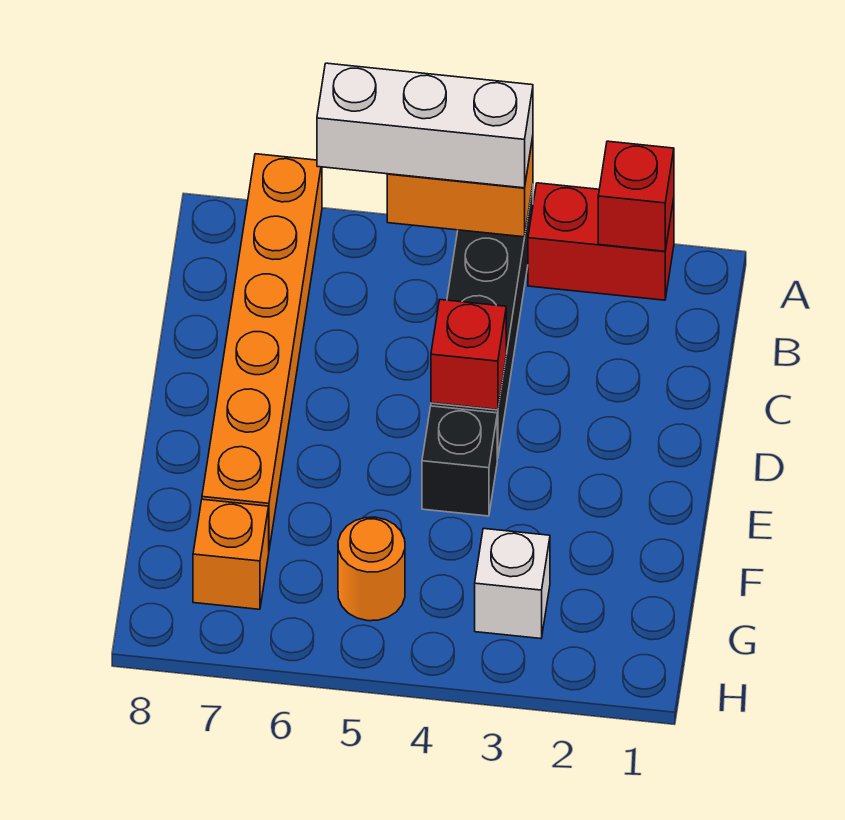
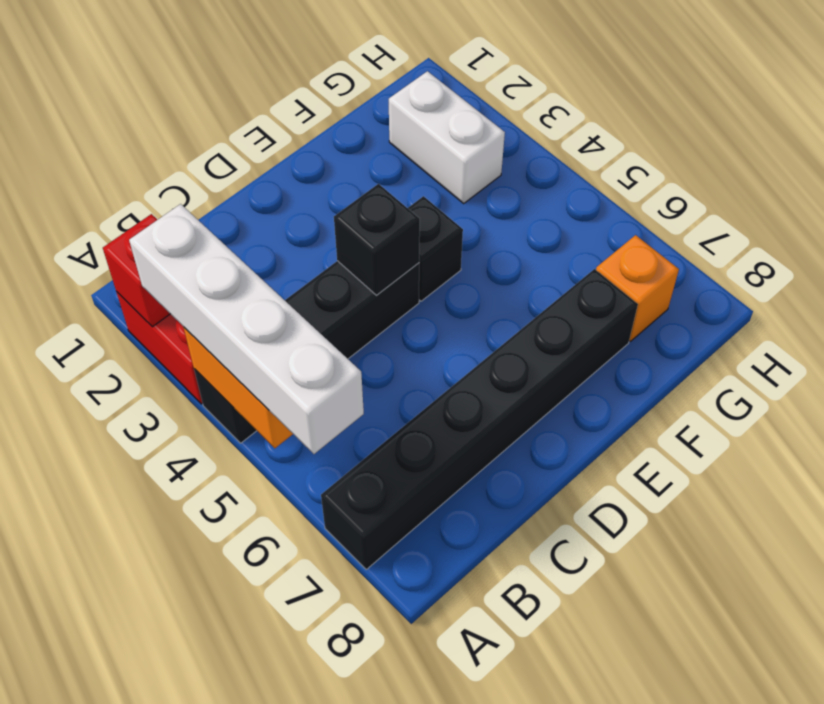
white 1x3 brick [317,63,533,188] -> white 1x4 brick [129,204,364,454]
orange 1x6 brick [202,154,322,549] -> black 1x6 brick [321,269,638,569]
red 1x1 brick [431,300,506,410] -> black 1x1 brick [334,184,420,295]
white 1x1 brick [475,528,550,639] -> white 1x2 brick [389,71,505,203]
orange 1x1 round brick [338,517,405,621] -> none

